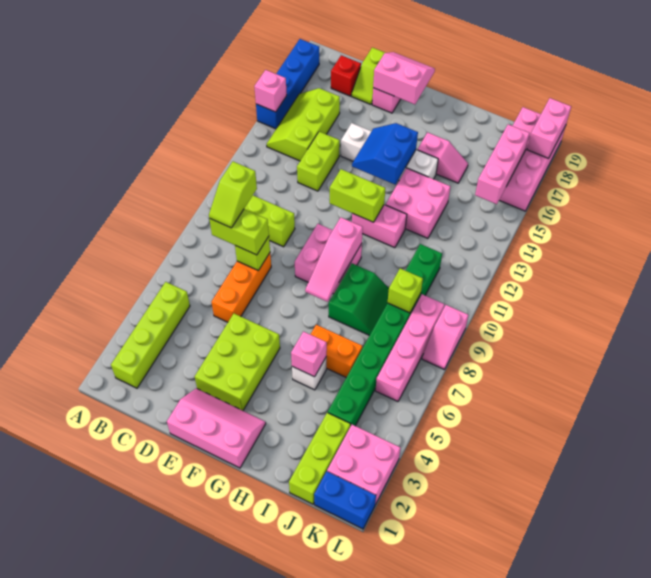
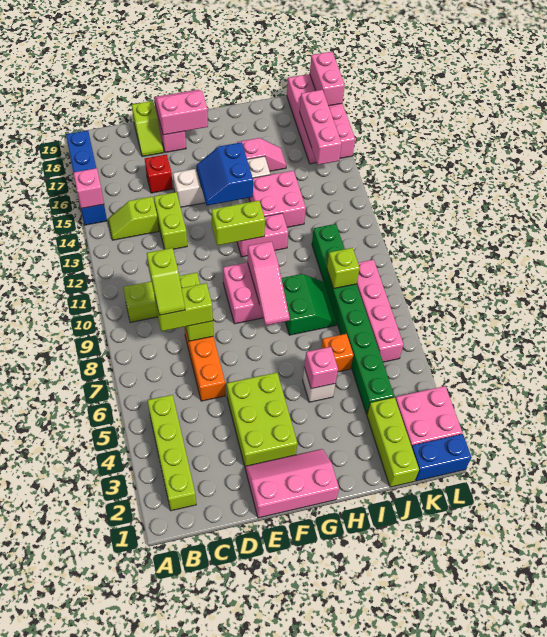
lime 2x3 slope [267,88,340,161] -> lime 1x2 slope [108,197,159,240]
red 1x1 brick [331,55,361,96] -> red 1x1 brick moved to [145,155,173,193]
orange 1x2 brick [310,325,362,377] -> orange 1x1 brick [321,334,354,372]
pink 1x2 slope [422,305,468,370] -> none

